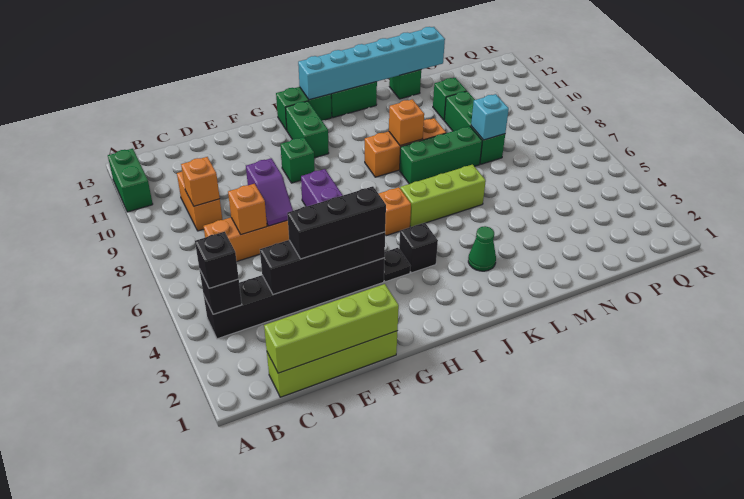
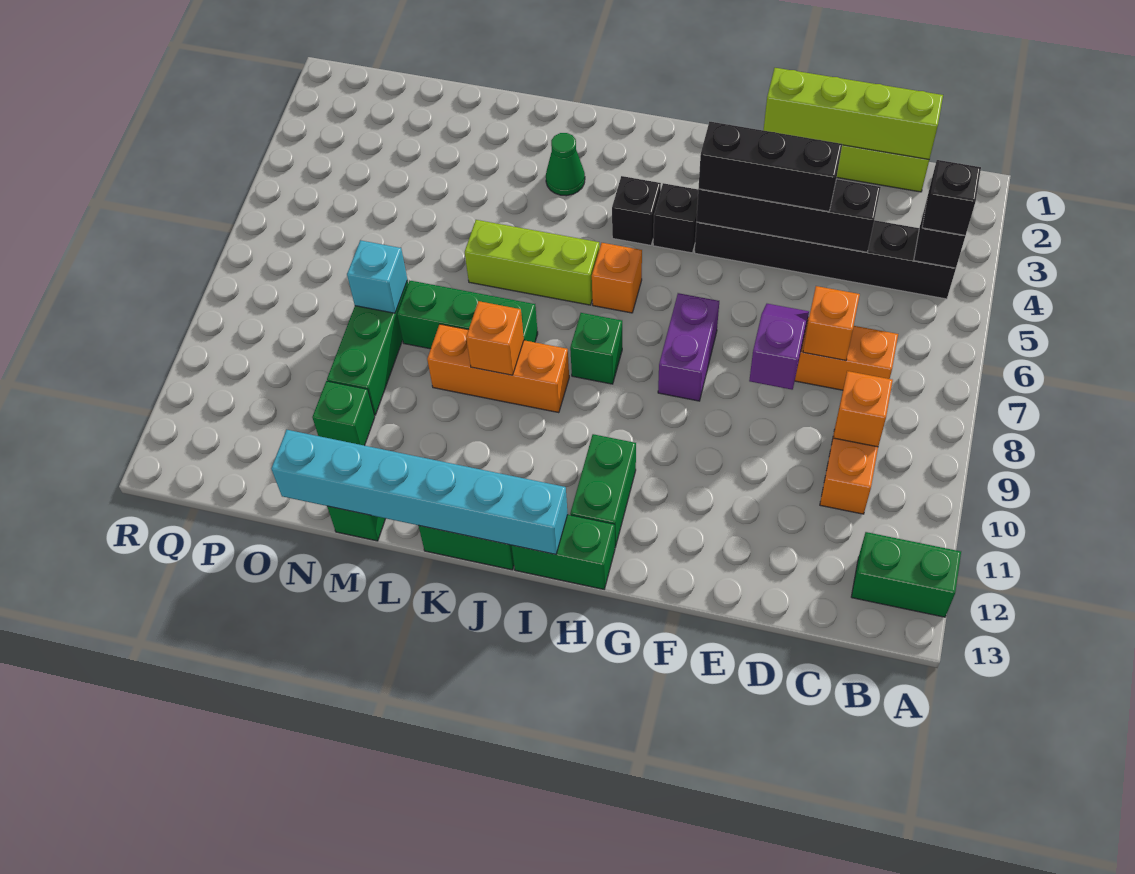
green 1x2 brick [108,149,153,212] -> green 1x2 brick turned to [851,532,961,617]
green 1x1 brick [280,137,315,183] -> green 1x1 brick moved to [570,313,622,384]
black 1x1 plate [384,248,410,282] -> black 1x1 brick [653,183,698,253]

